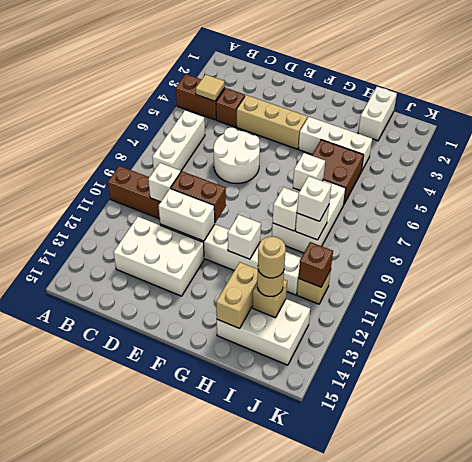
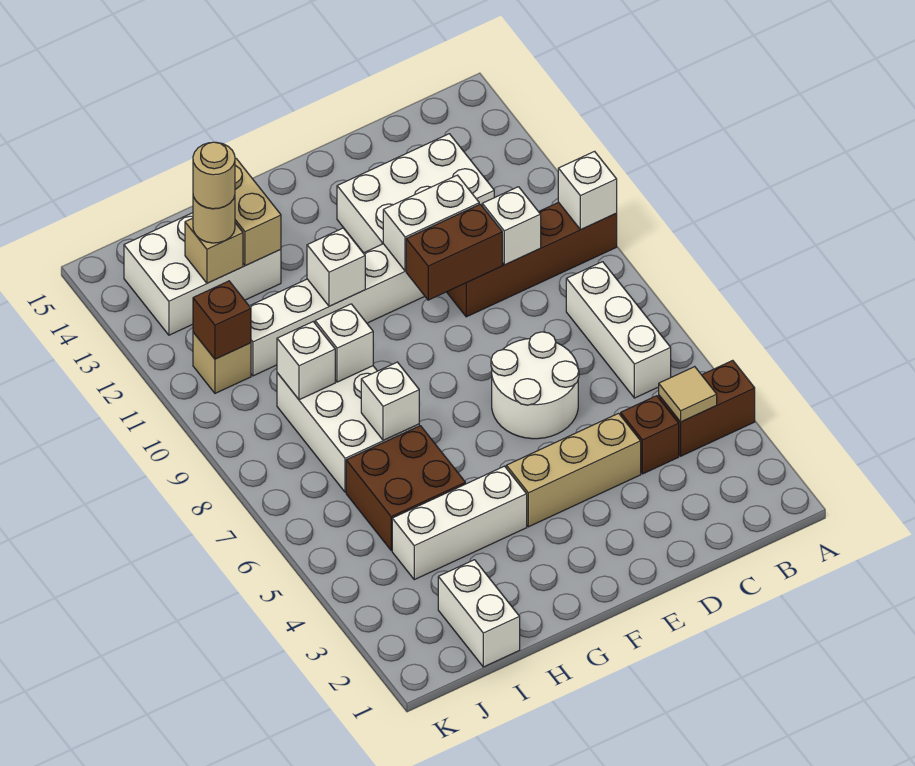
white 1x1 brick [297,176,331,221] -> white 1x1 brick moved to [558,151,617,230]

